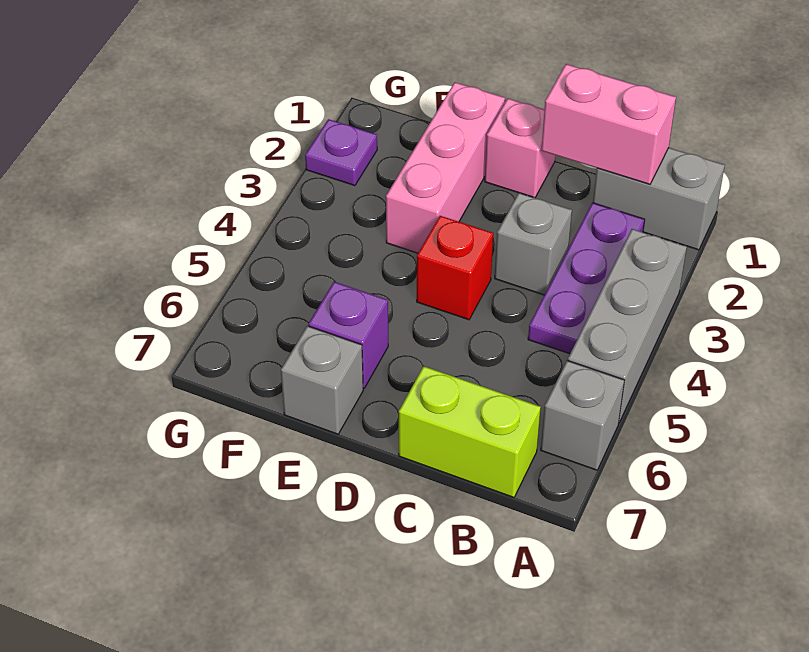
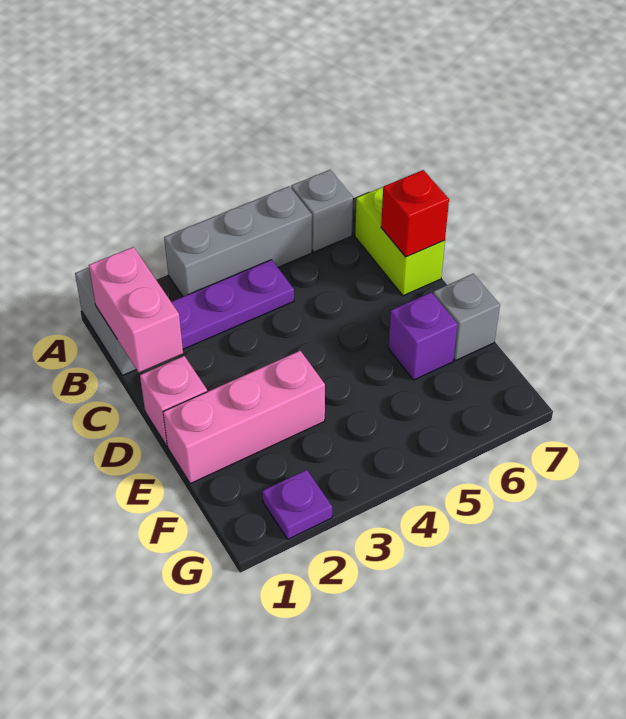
grey 1x1 brick [495,193,572,295] -> none
red 1x1 brick [417,216,493,320] -> red 1x1 brick moved to [381,170,449,257]

